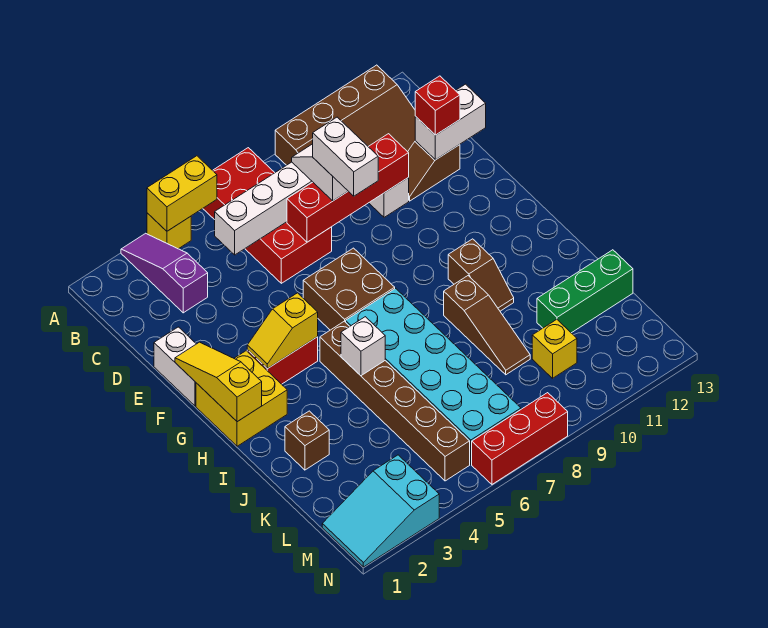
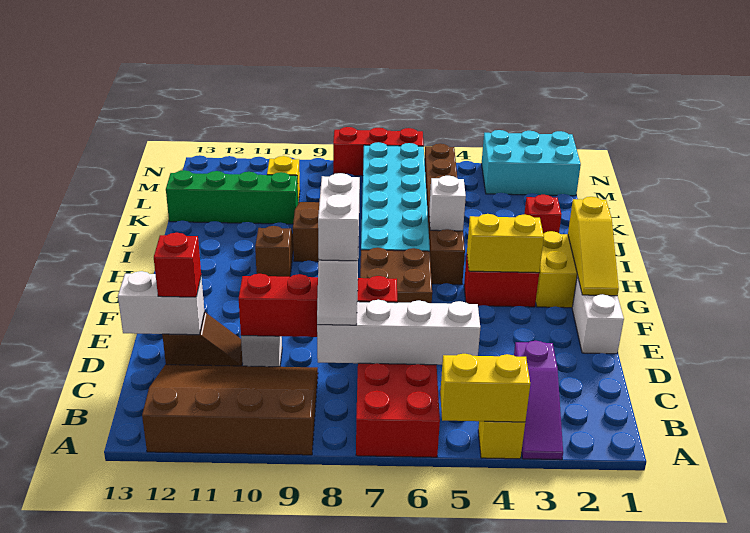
yellow 1x2 slope [247,293,318,369] -> yellow 1x2 brick [467,214,544,273]
brown 1x1 brick [285,411,329,470] -> red 1x1 brick [524,195,561,234]
green 1x3 brick [537,250,633,333] -> green 1x4 brick [166,170,298,224]
cyan 2x3 slope [322,455,439,567] -> cyan 2x3 brick [481,130,581,196]

